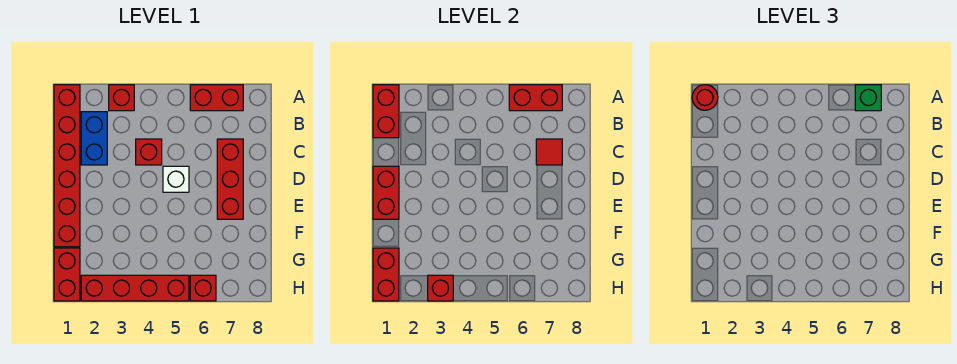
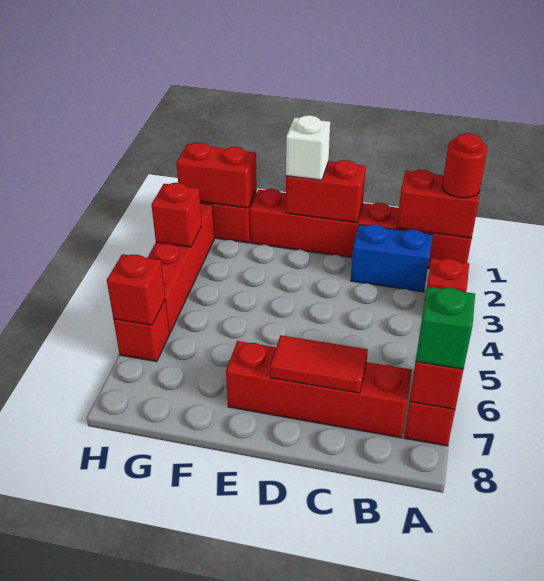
red 1x1 brick [136,139,162,165] -> red 1x1 brick moved to [107,254,165,325]
red 1x3 brick [217,139,243,219] -> red 1x4 brick [226,341,412,438]
red 1x1 tile [536,139,562,165] -> red 1x2 tile [270,335,368,393]
white 1x1 brick [163,166,189,192] -> white 1x1 brick moved to [286,115,330,180]

